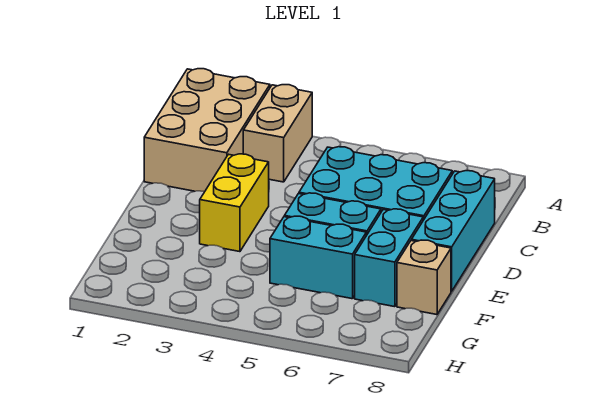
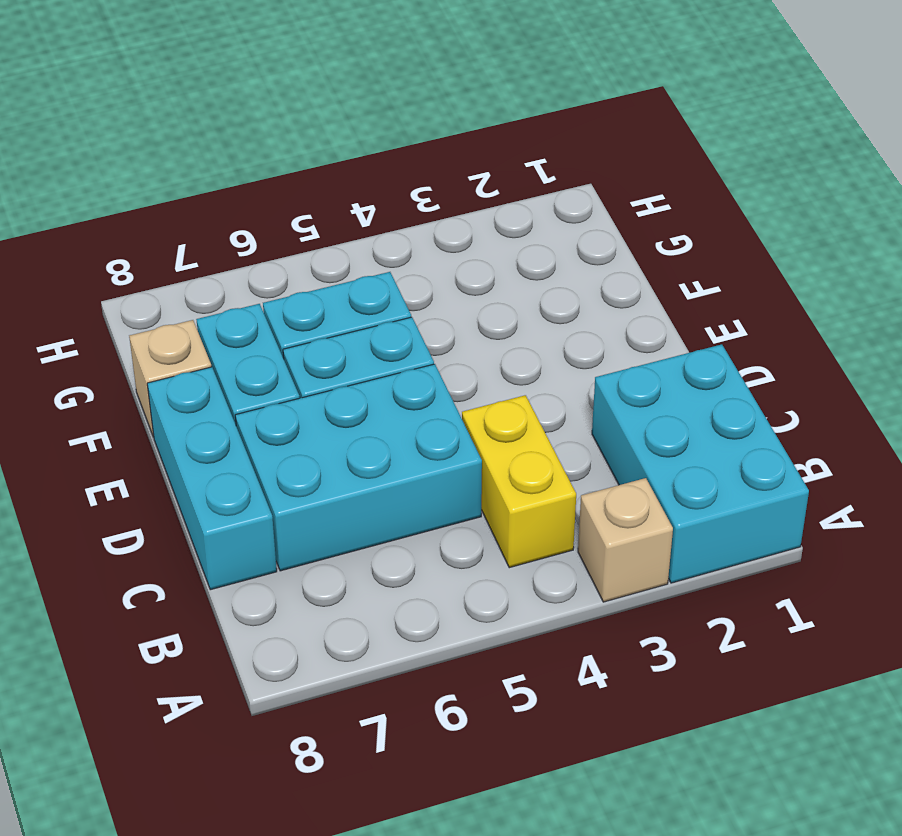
tan 2x3 brick [144,69,270,192] -> cyan 2x3 brick [592,344,809,583]
tan 1x2 brick [243,85,312,182] -> tan 1x1 brick [578,478,673,602]
yellow 1x2 brick [200,154,269,252] -> yellow 1x2 brick moved to [462,395,576,568]

